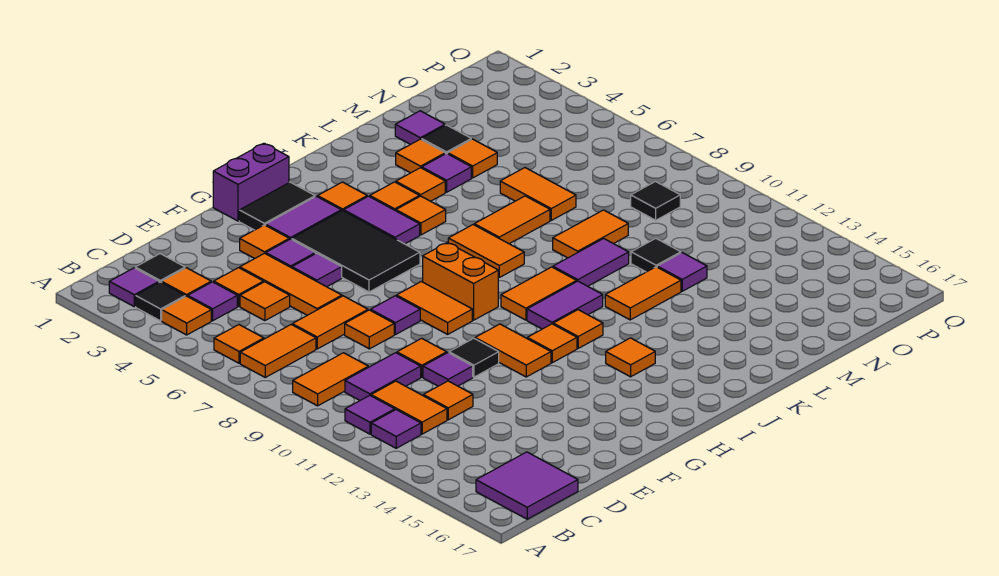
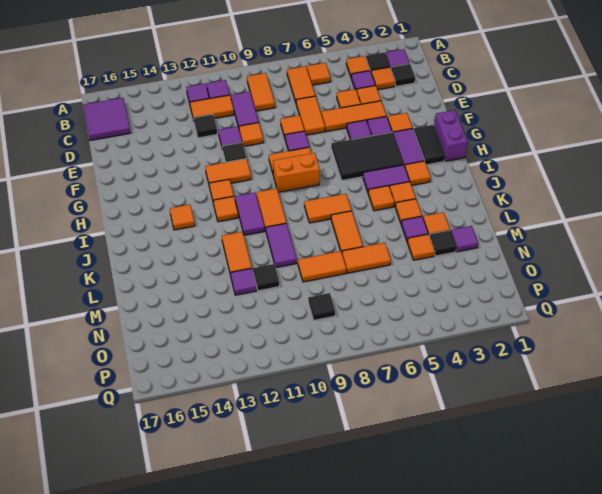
orange 1x1 tile [423,381,473,420] -> black 1x1 tile [194,114,217,138]
orange 1x2 tile [553,210,628,258] -> orange 1x2 tile turned to [298,251,346,282]

